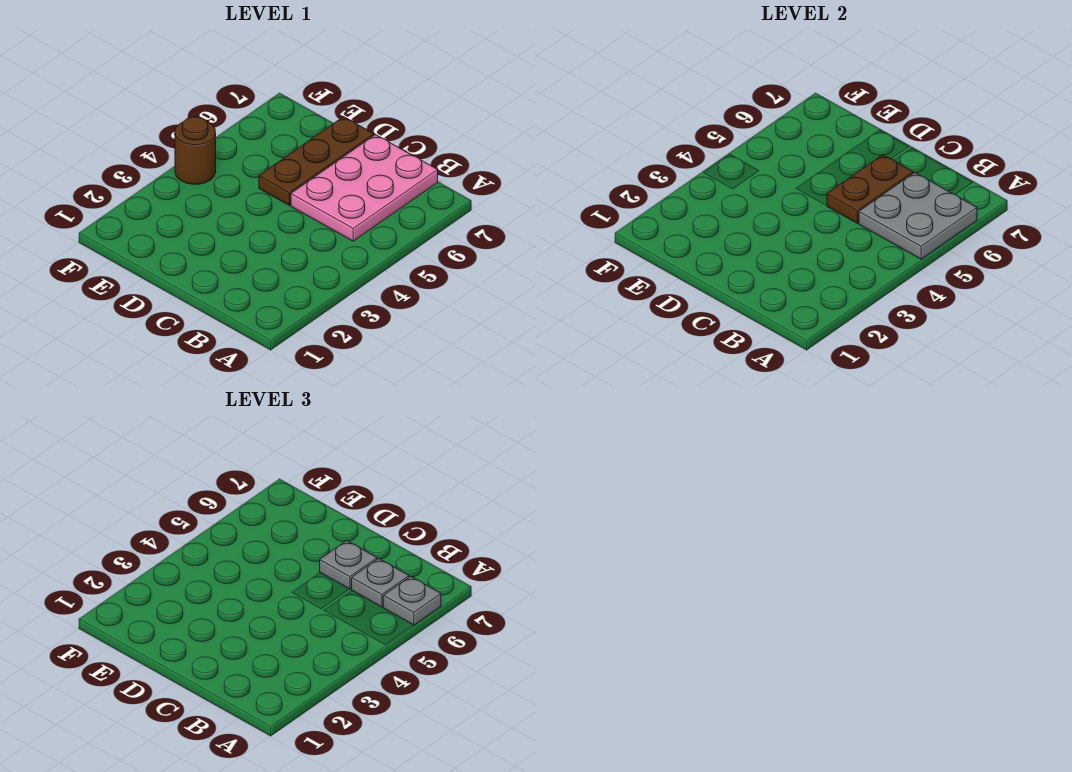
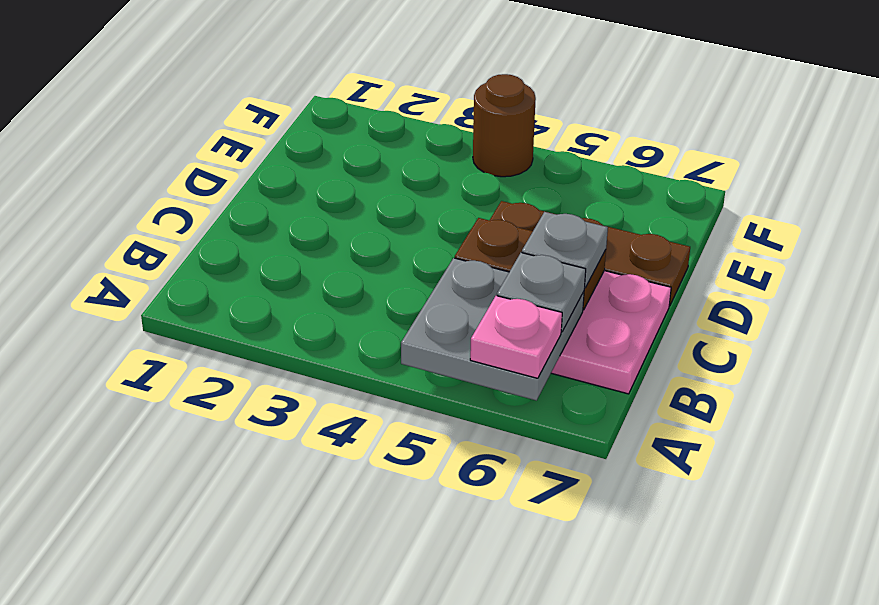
grey 1x1 plate [383,576,441,625] -> pink 1x1 plate [470,296,562,378]

